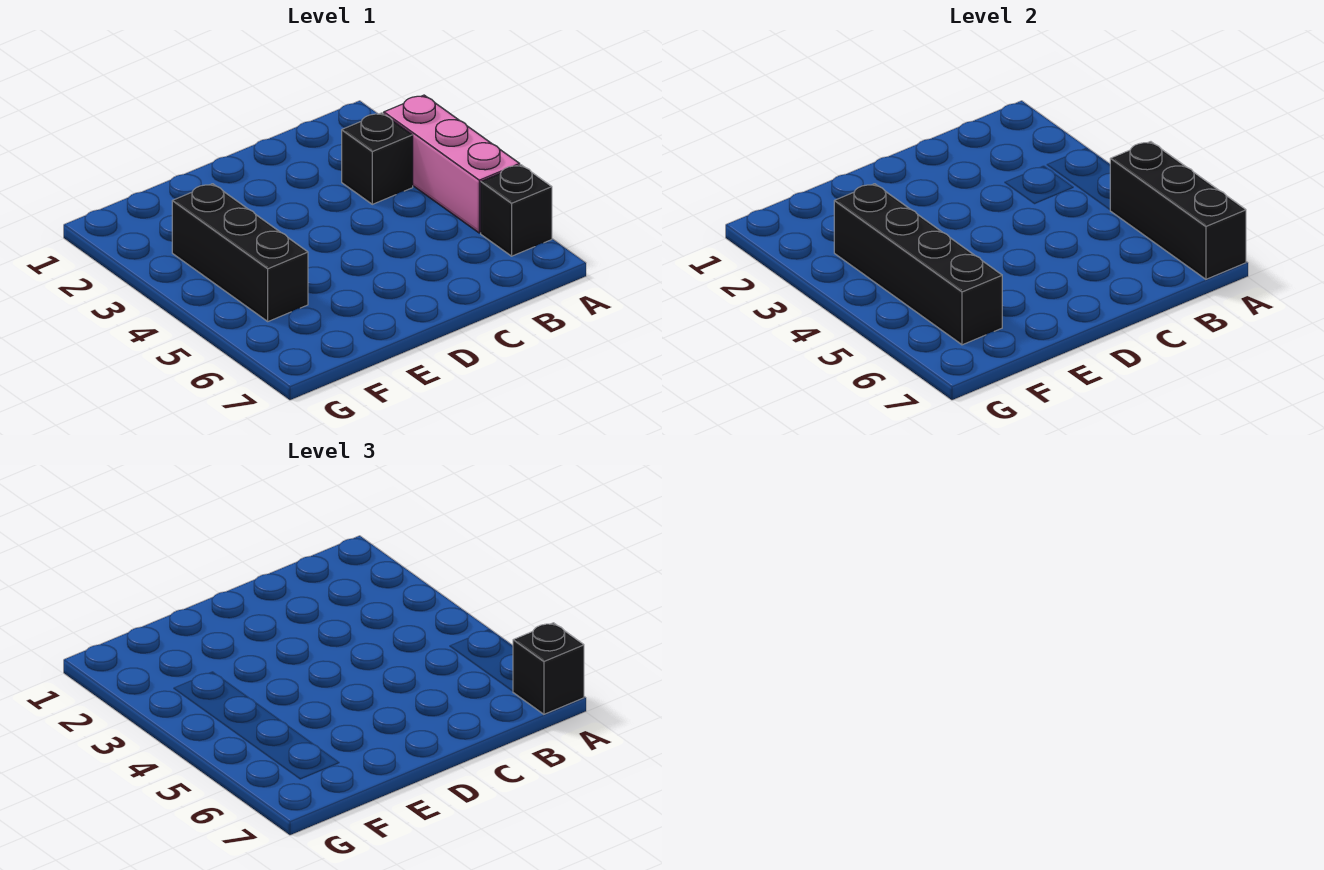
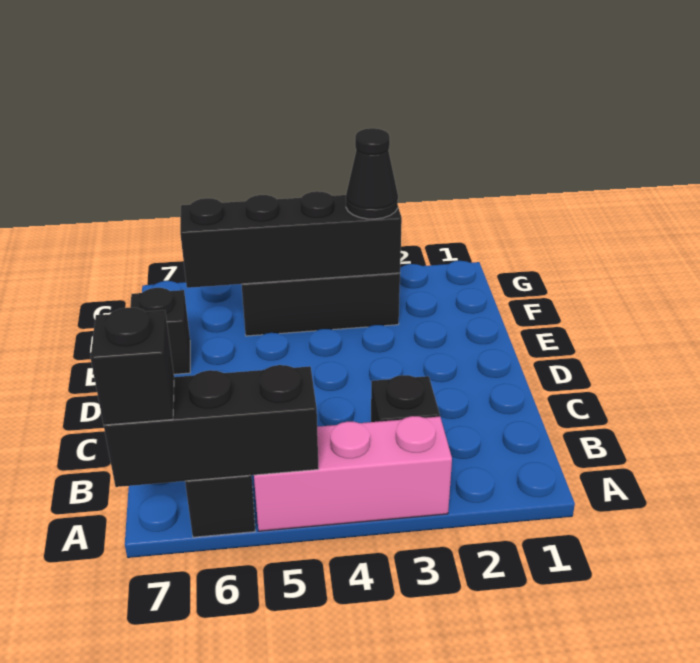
none -> black 1x1 brick [130,288,190,374]
none -> black 1x1 cone [346,128,398,219]

